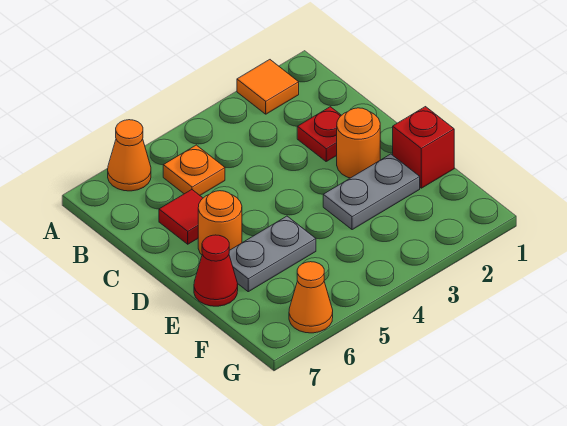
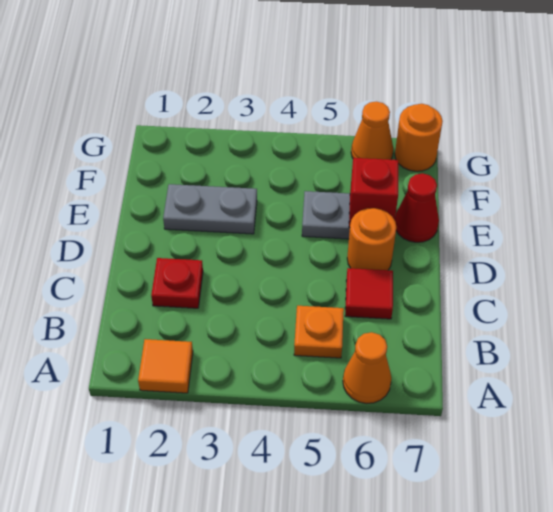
orange 1x1 round brick [337,108,380,178] -> orange 1x1 round brick moved to [395,104,443,171]
red 1x1 brick [393,107,454,188] -> red 1x1 brick moved to [349,158,398,228]

